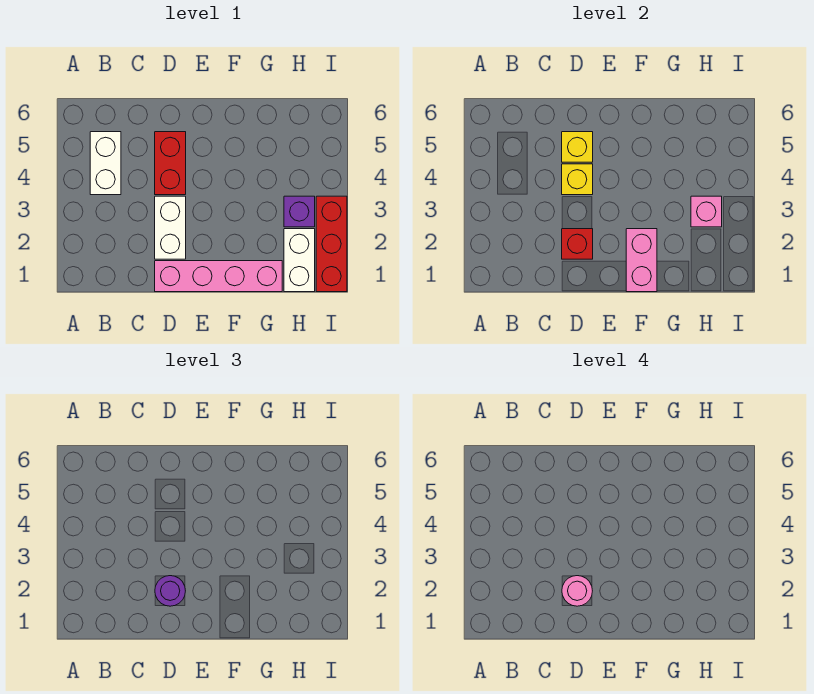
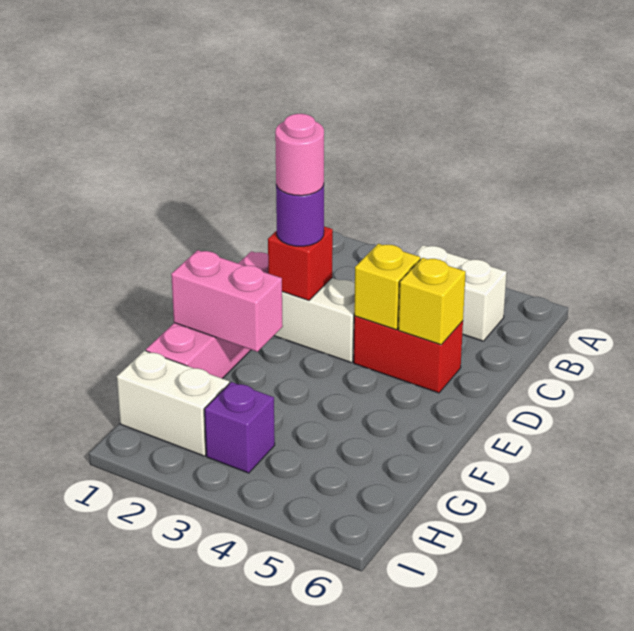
pink 1x1 brick [691,196,722,227] -> none
red 1x3 brick [316,196,347,292] -> none

